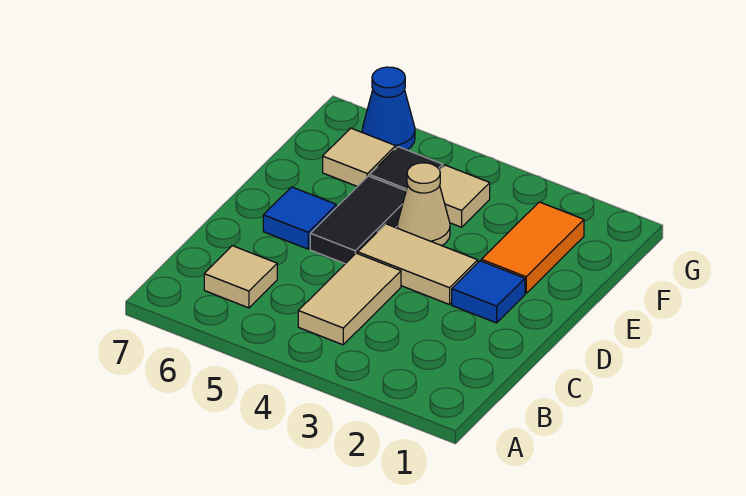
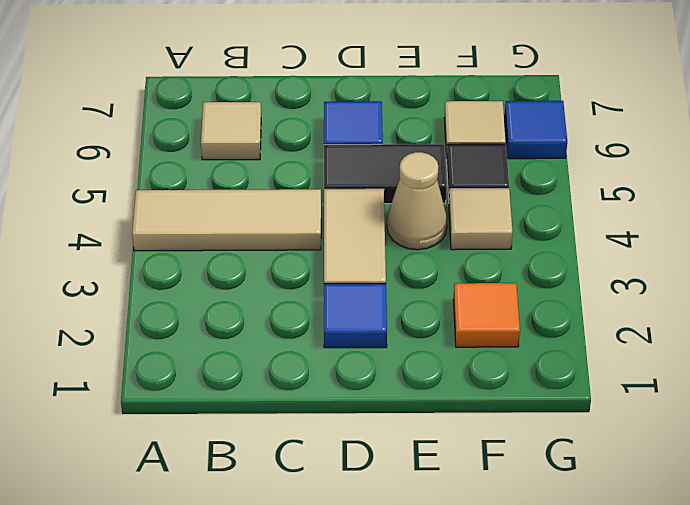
tan 1x2 tile [298,253,401,345] -> tan 1x3 tile [132,189,321,251]
orange 1x2 tile [481,202,584,293] -> orange 1x1 tile [453,283,520,347]
blue 1x1 cone [362,67,415,150] -> blue 1x1 tile [505,101,567,159]

